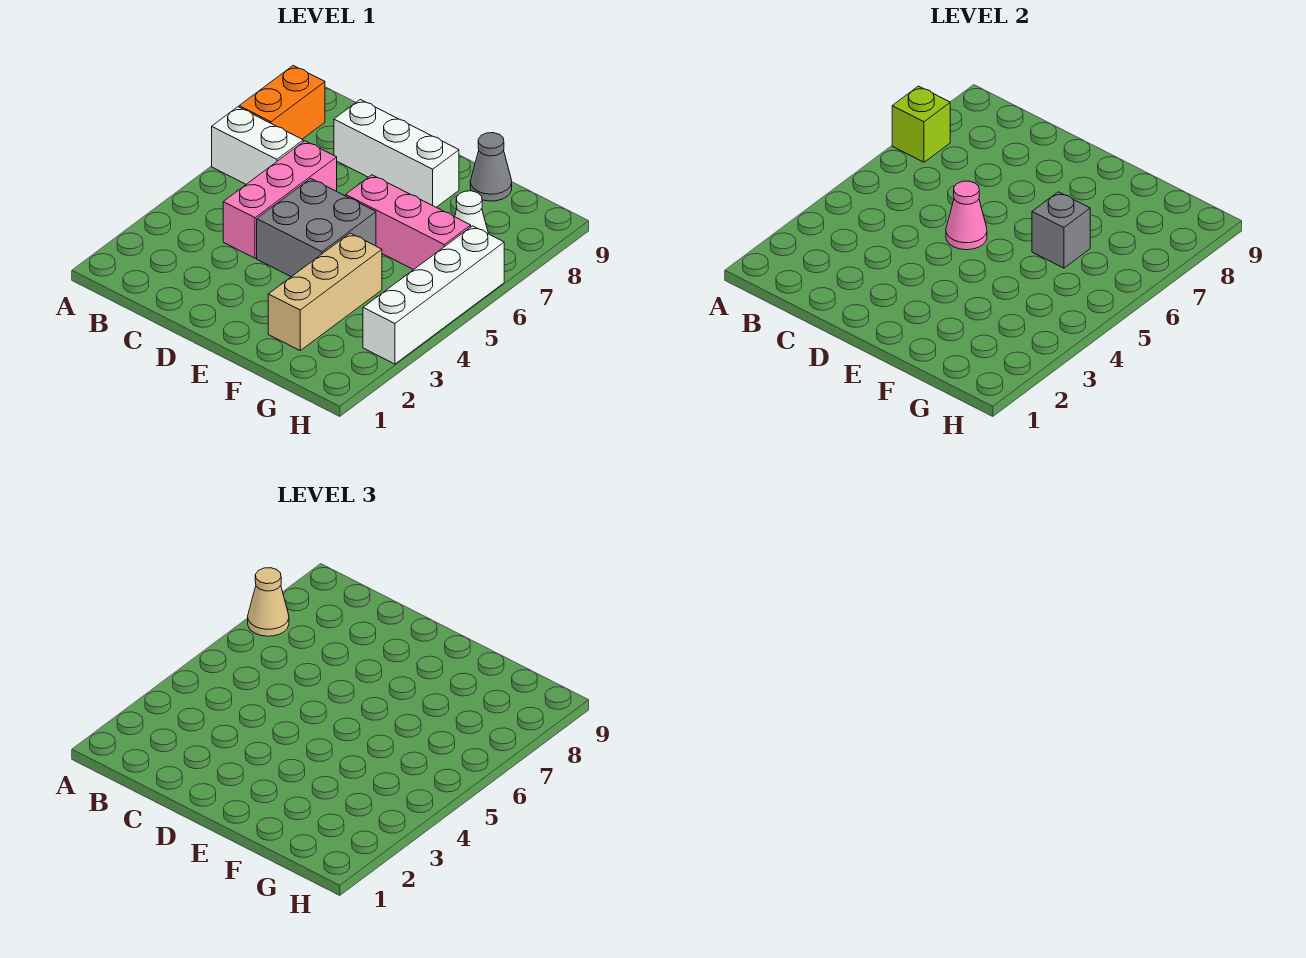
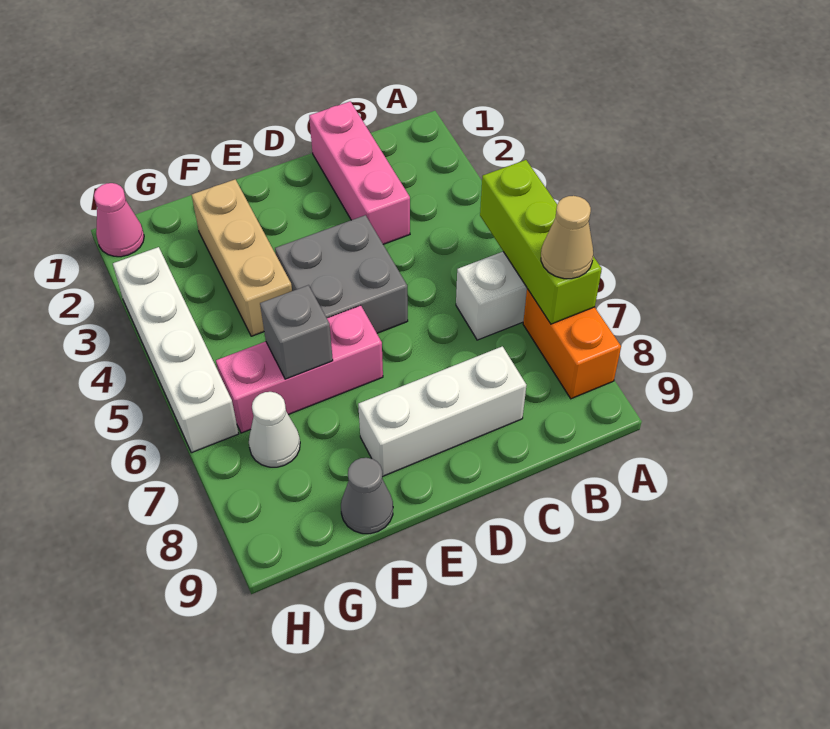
lime 1x1 brick [892,86,950,162] -> lime 1x3 brick [480,160,602,324]
pink 1x3 brick [223,141,337,258] -> pink 1x3 brick moved to [309,101,410,244]
pink 1x1 cone [946,181,987,250] -> pink 1x1 cone moved to [94,183,144,257]

